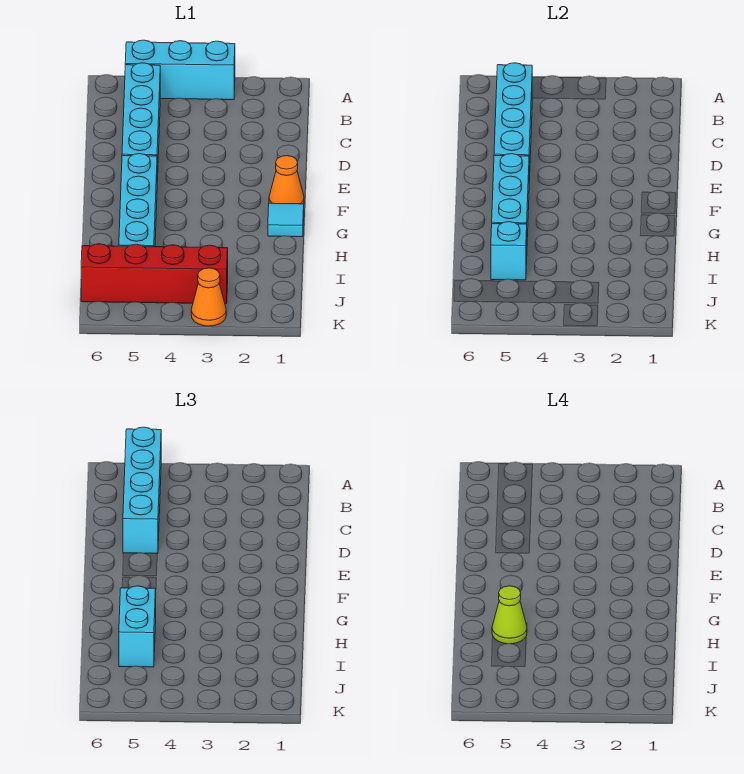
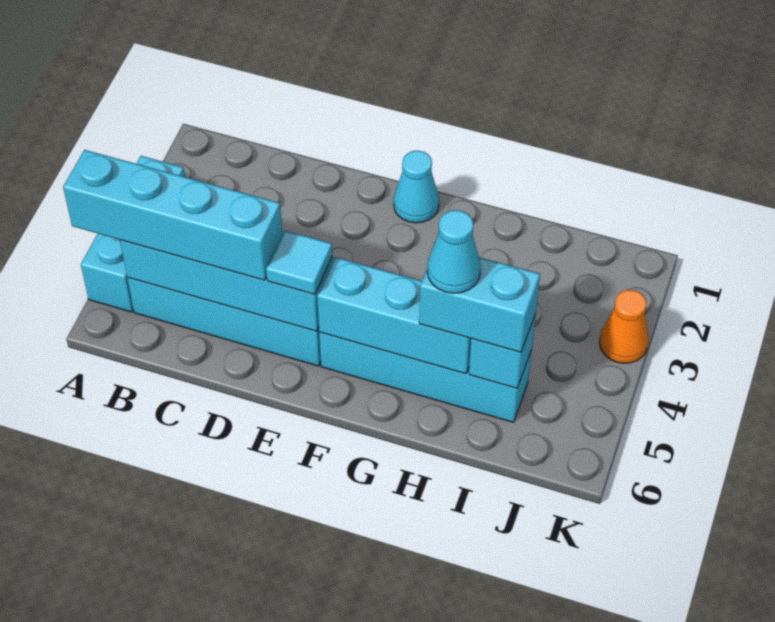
orange 1x1 cone [269,156,304,204] -> cyan 1x1 cone [394,151,439,223]
cyan 1x1 tile [268,203,304,237] -> cyan 1x1 tile moved to [266,230,332,294]
lime 1x1 cone [492,586,527,644] -> cyan 1x1 cone [427,210,481,293]
red 1x4 brick [81,244,228,304] -> none

